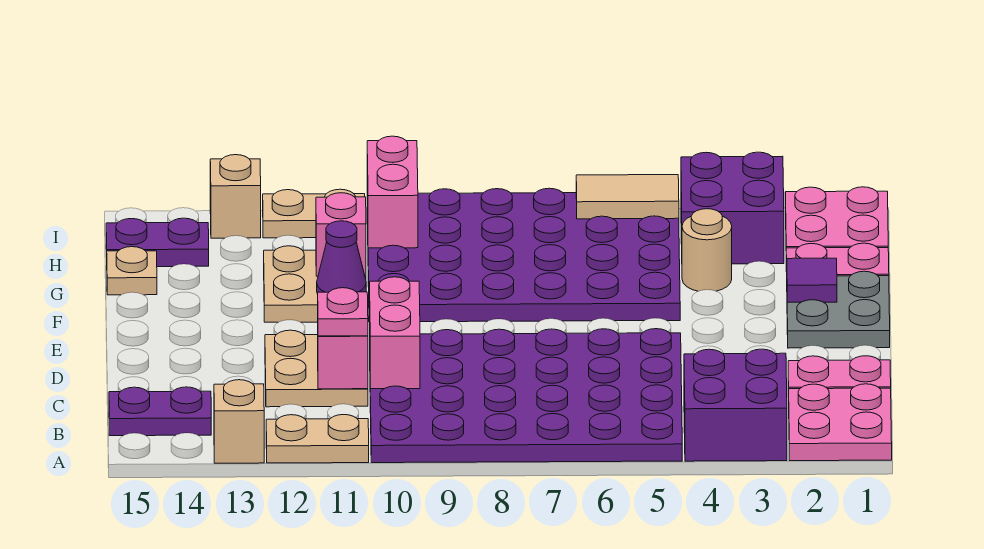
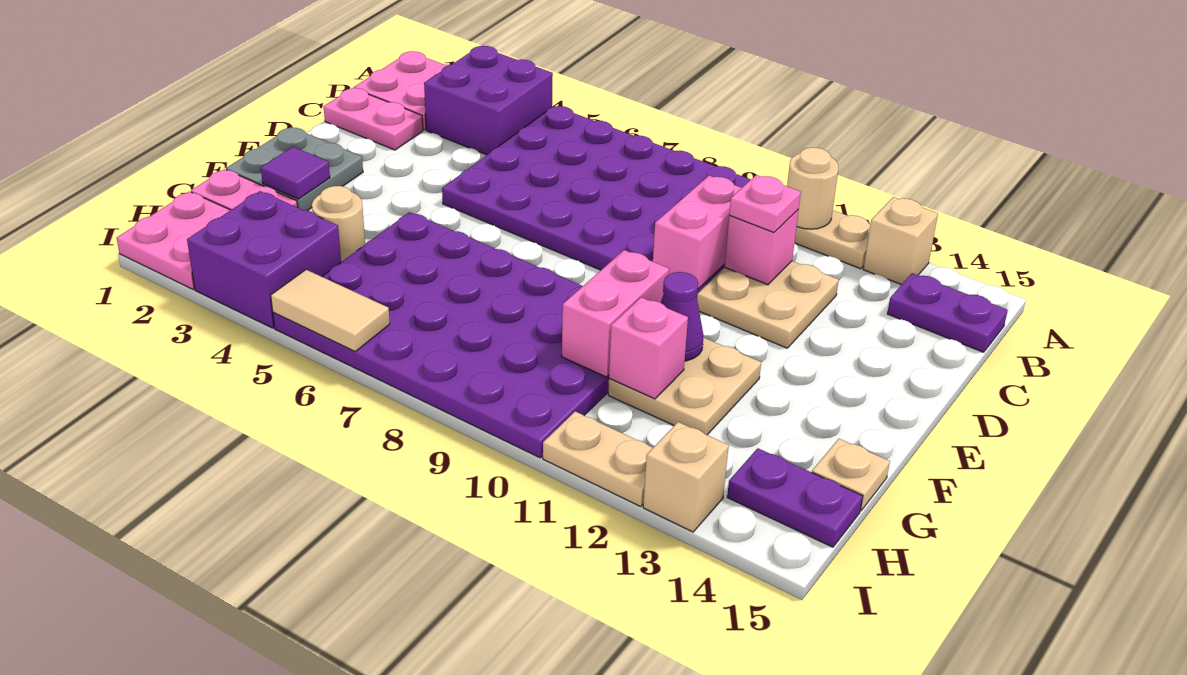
none -> tan 1x1 round brick [787,147,838,229]
pink 1x2 brick [367,136,418,248] -> pink 1x2 brick moved to [562,250,669,377]

